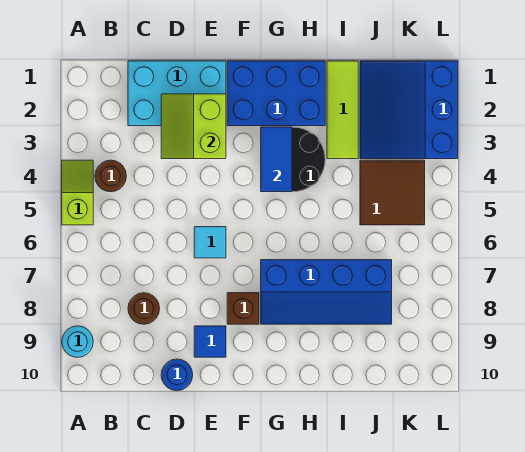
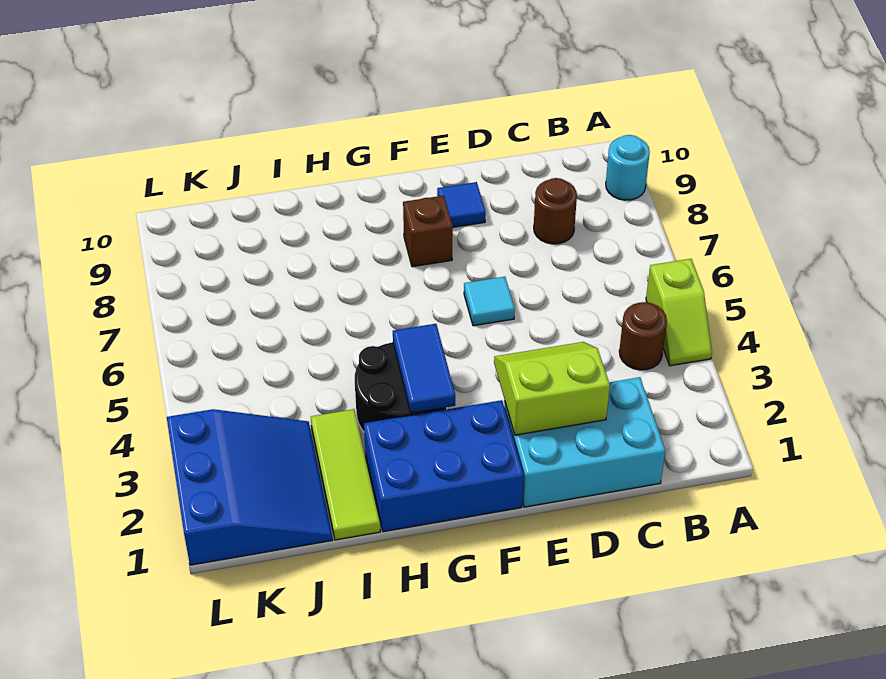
lime 2x2 slope [161,94,226,159] -> lime 2x2 slope turned to [494,342,610,435]
blue 1x1 round brick [161,359,193,391] -> none
blue 2x4 slope [261,260,392,324] -> none
brown 2x2 tile [360,160,425,225] -> none

